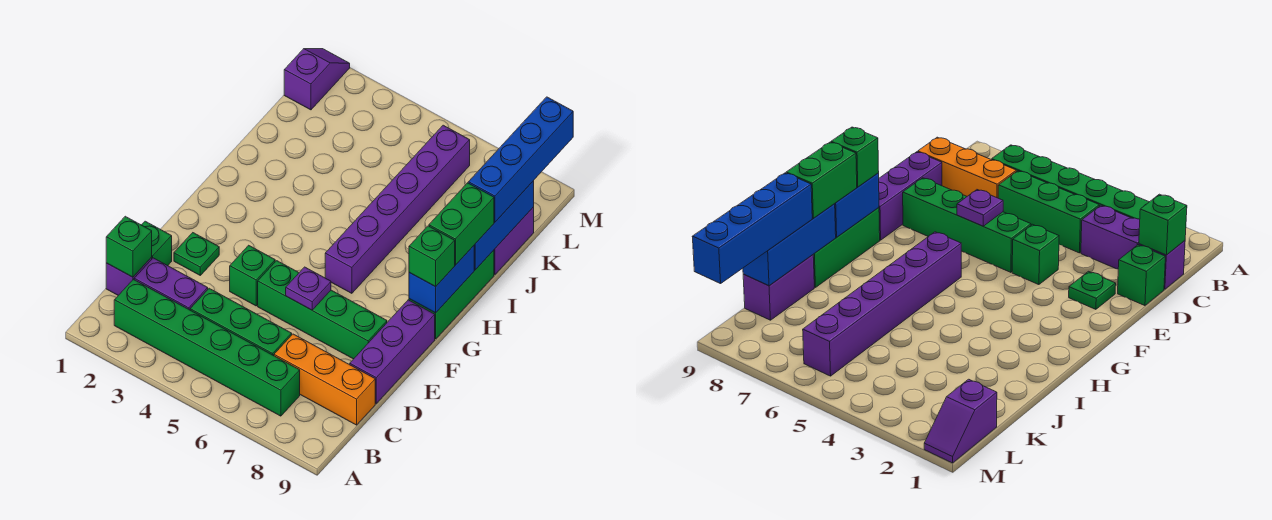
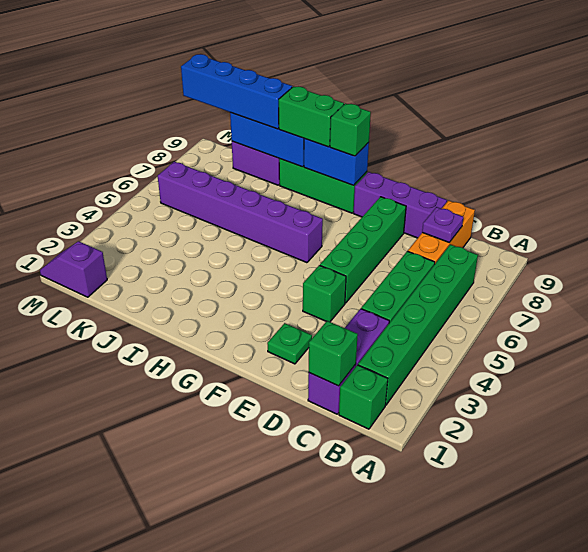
green 1x1 brick [142,221,172,266] -> green 1x1 brick moved to [339,365,388,429]
purple 1x1 plate [286,267,331,310] -> purple 1x1 plate moved to [422,207,463,242]

